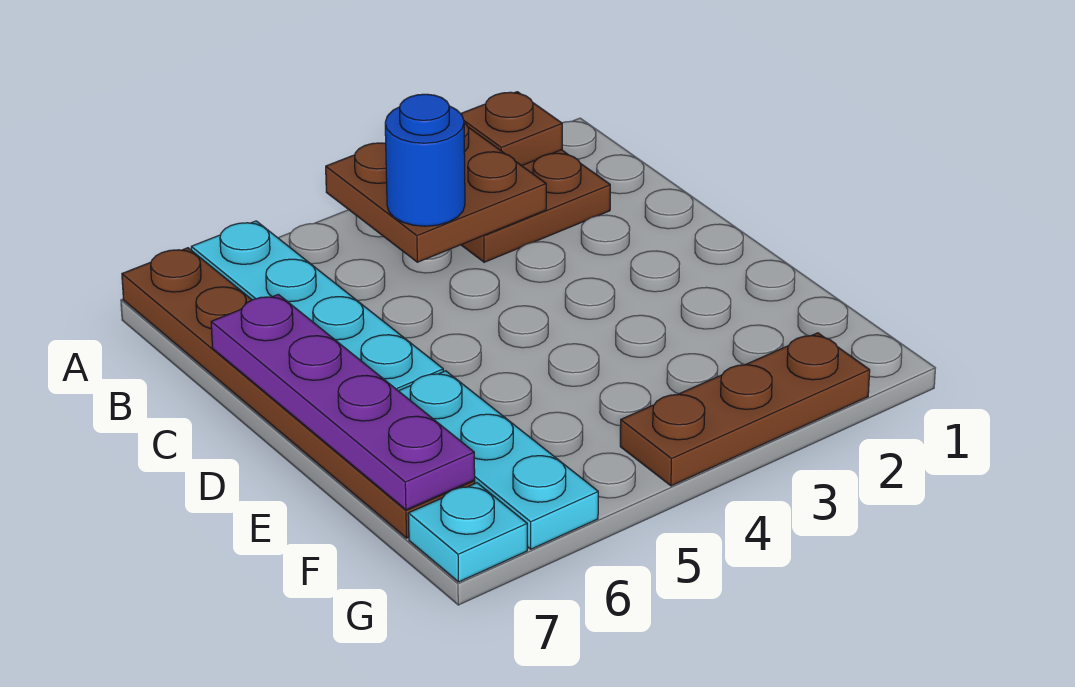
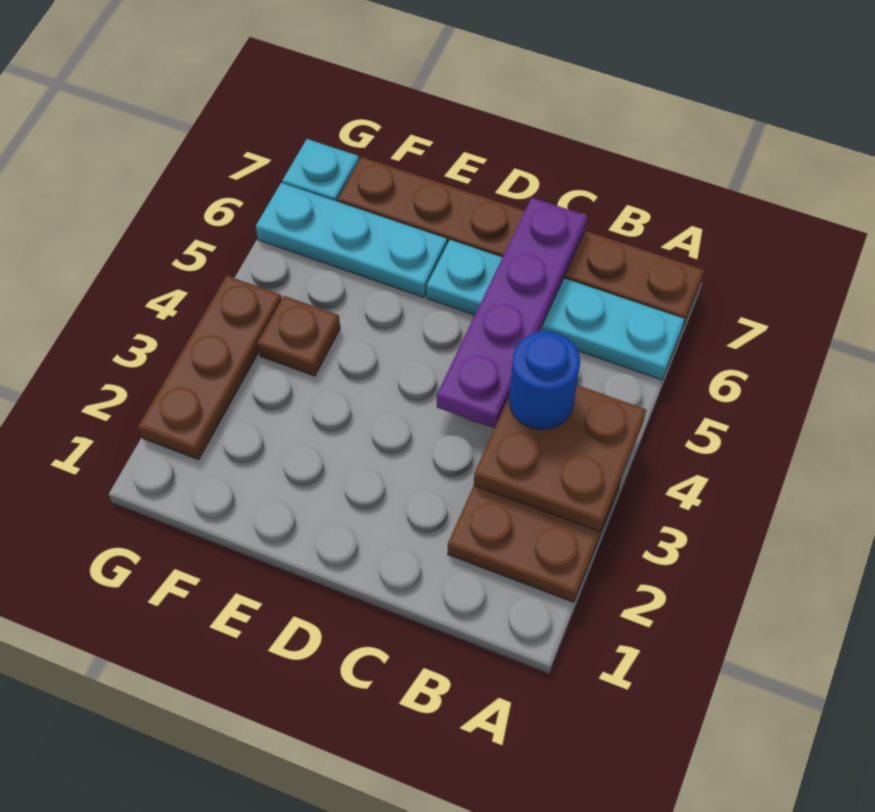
brown 1x1 plate [461,92,562,166] -> brown 1x1 plate moved to [257,296,340,376]
purple 1x4 plate [211,294,475,510] -> purple 1x4 plate turned to [437,198,587,428]

